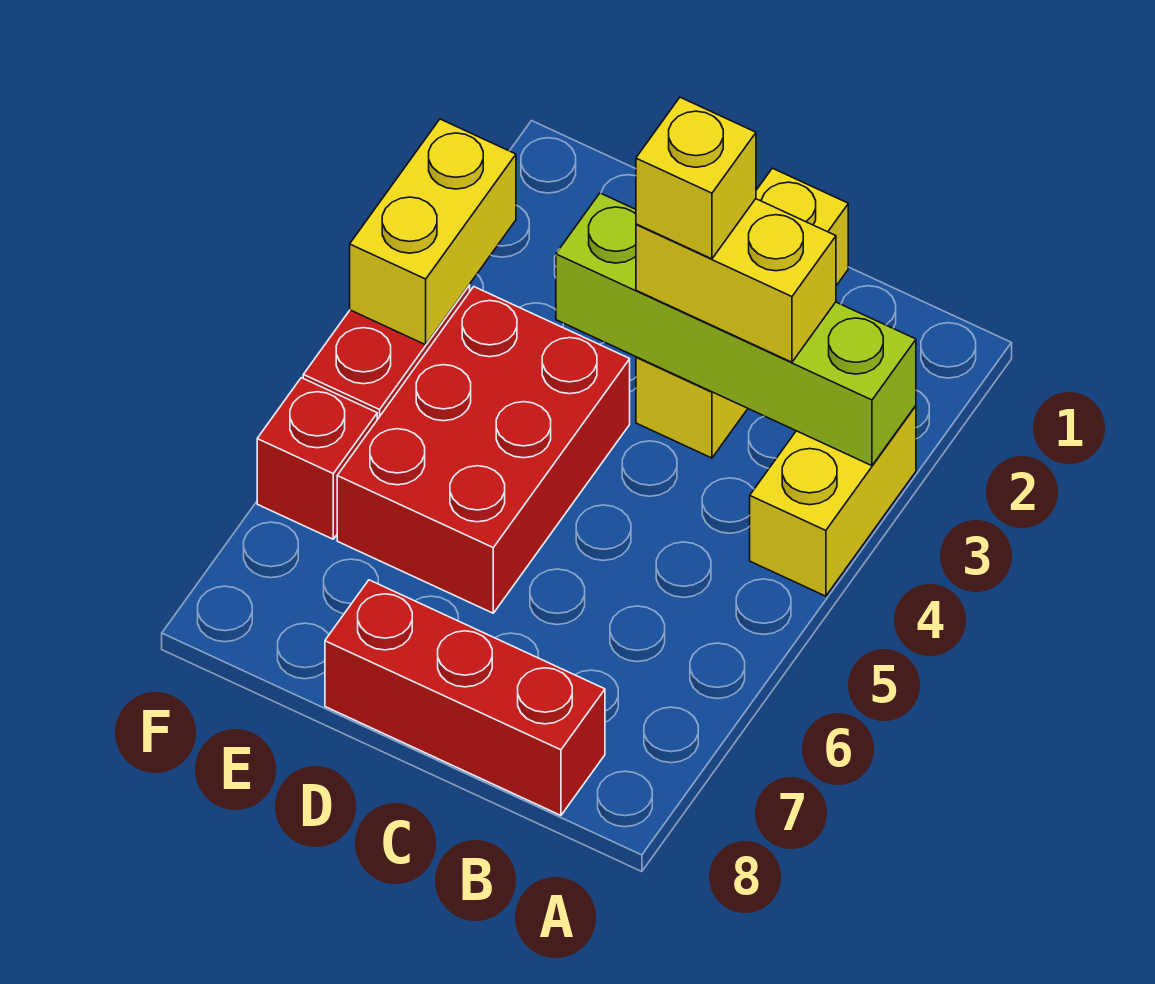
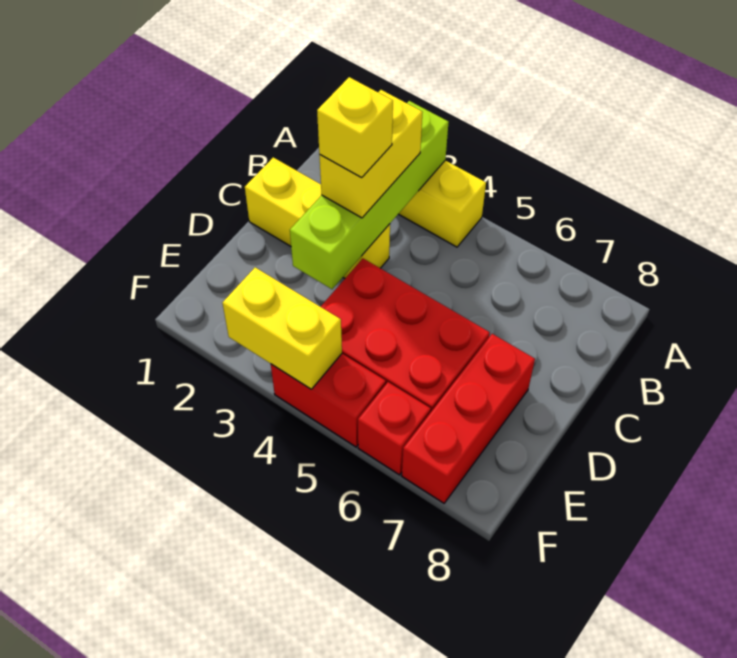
red 1x3 brick [325,580,605,815] -> red 1x3 brick moved to [402,334,535,503]

